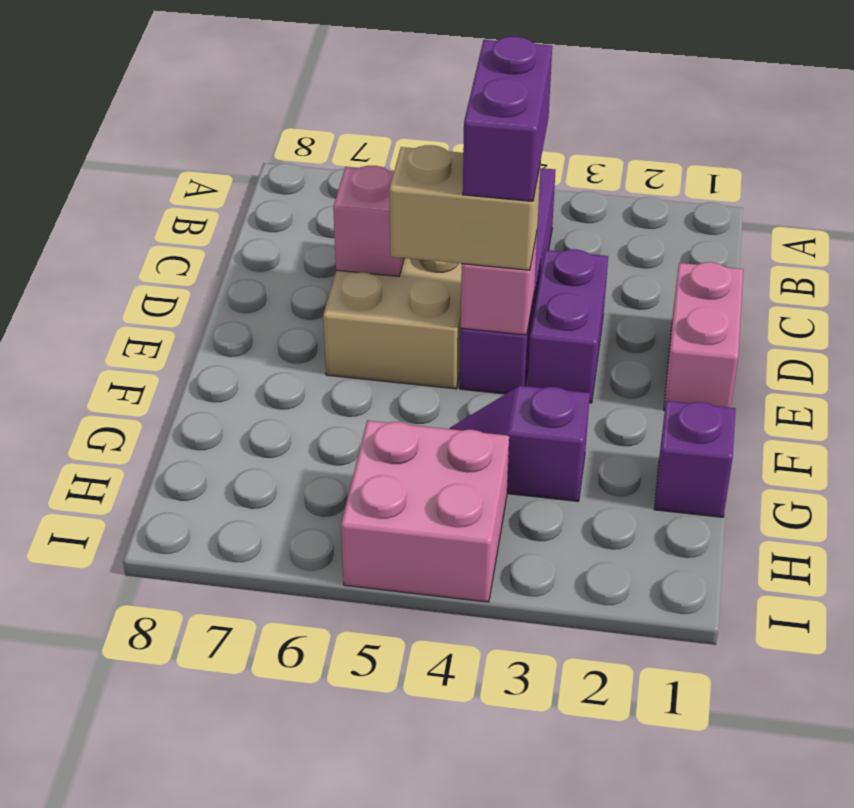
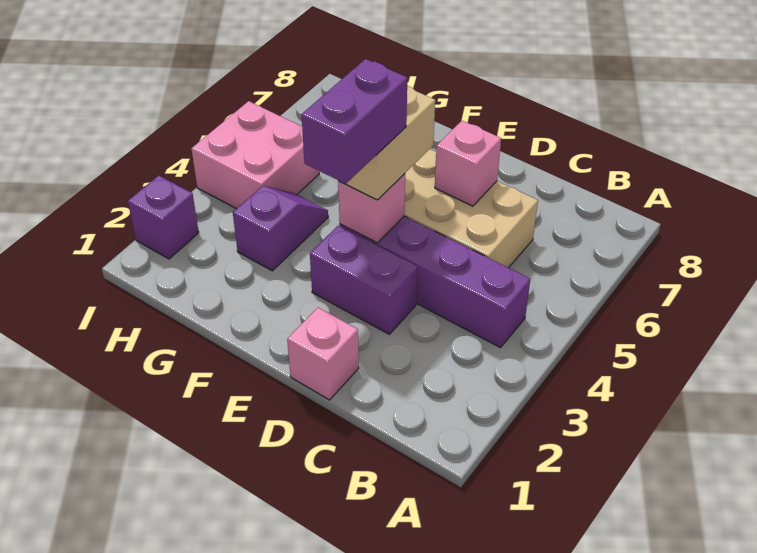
pink 1x2 brick [664,262,743,411] -> pink 1x1 brick [287,308,359,400]
purple 1x2 brick [463,37,552,201] -> purple 1x2 brick turned to [302,59,407,184]
purple 1x1 brick [654,401,736,517] -> purple 1x1 brick moved to [128,175,199,259]

